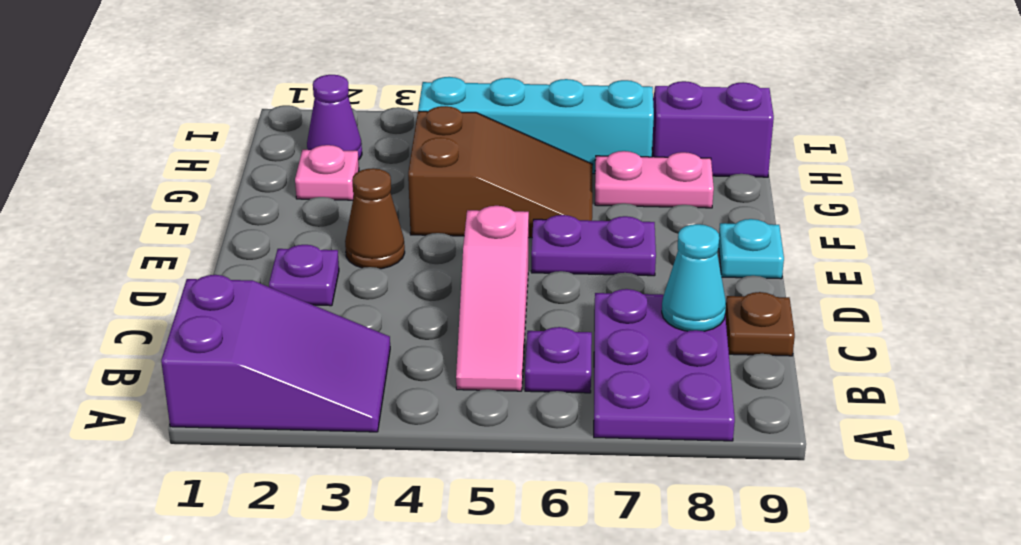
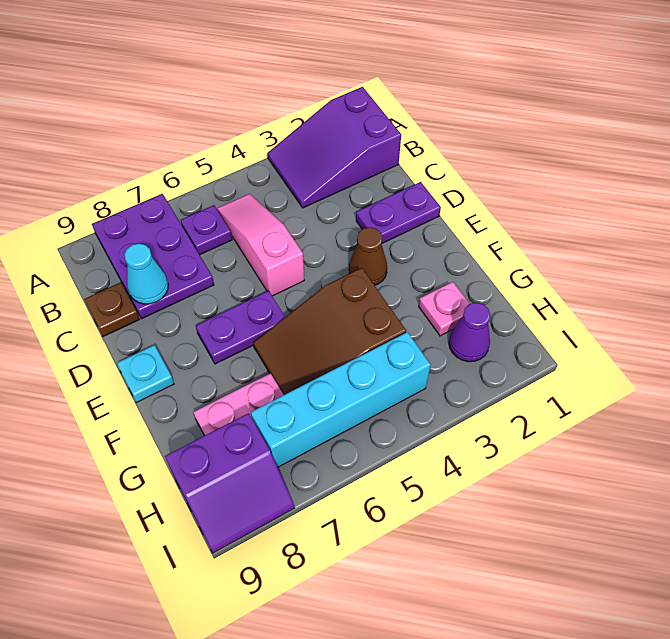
purple 1x1 plate [269,245,339,306] -> purple 1x2 plate [356,182,441,243]

